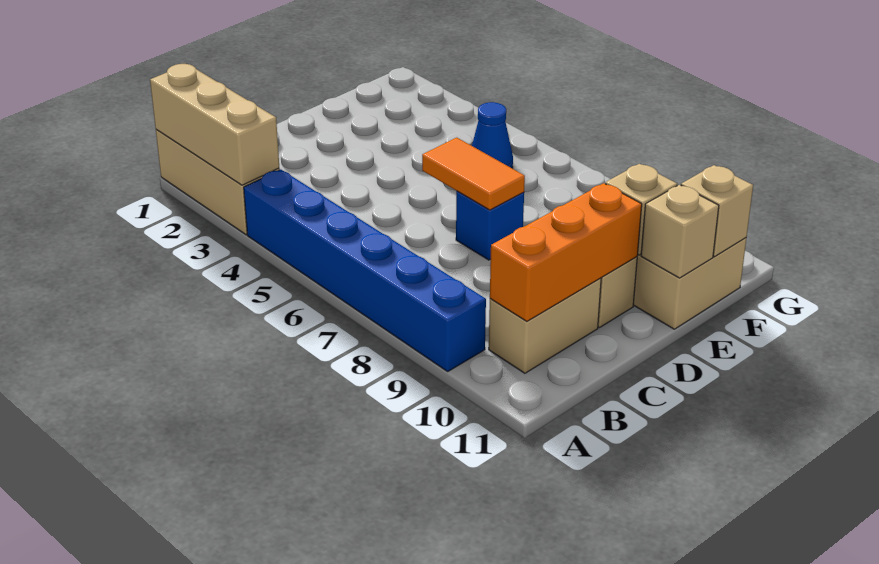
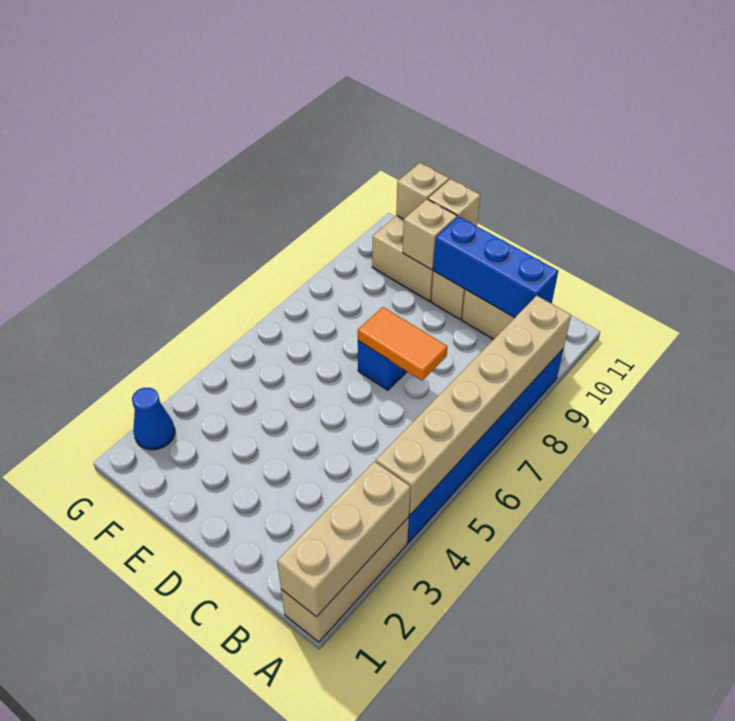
none -> tan 1x6 brick [376,296,571,515]
orange 1x3 brick [490,183,642,321] -> blue 1x3 brick [433,217,558,318]
orange 1x2 tile [422,138,525,210] -> orange 1x2 tile turned to [358,307,447,381]
blue 1x1 cone [472,102,513,168] -> blue 1x1 cone moved to [132,388,175,450]

